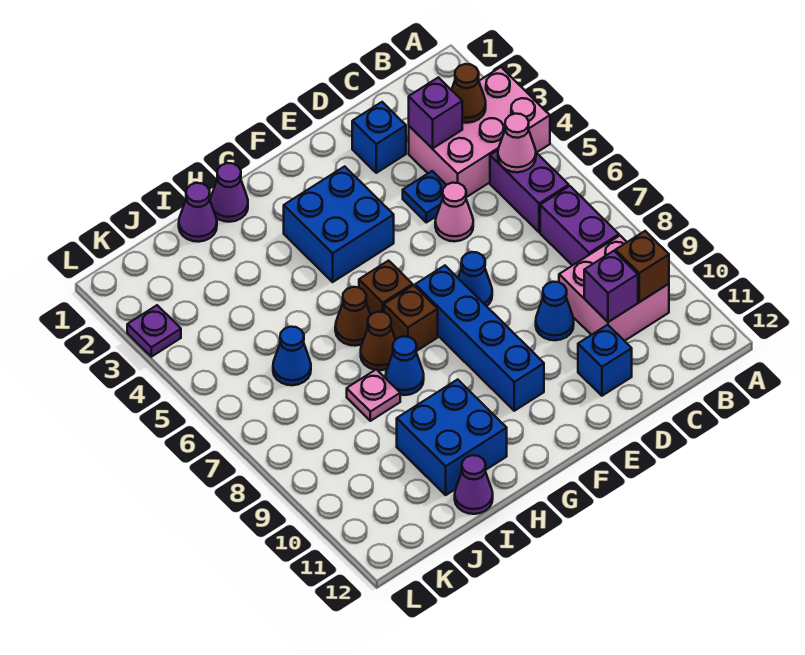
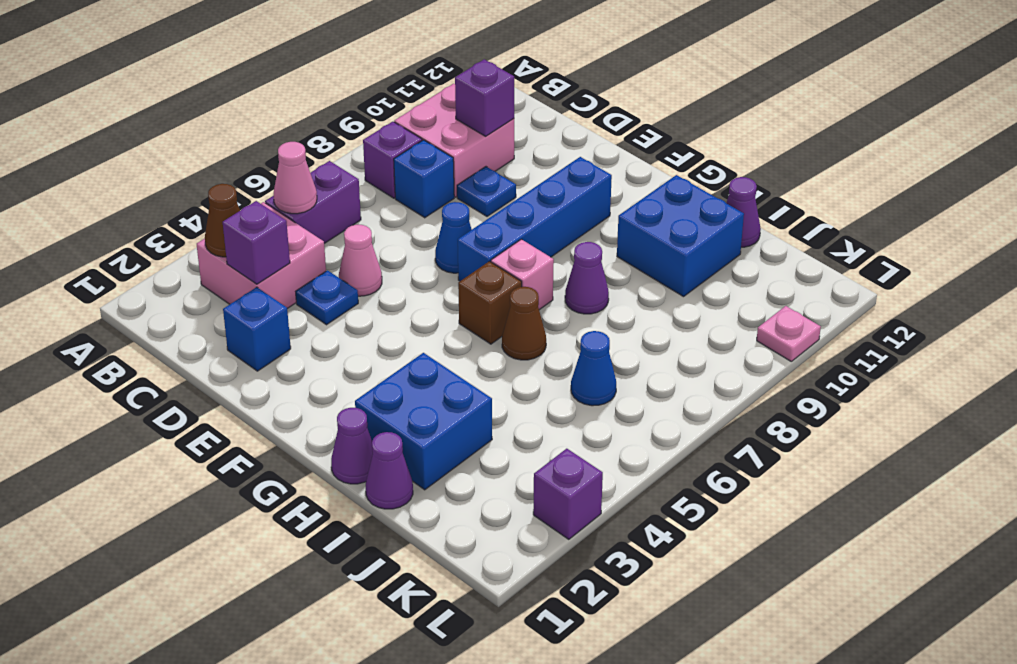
pink 2x3 brick [409,67,550,197] -> pink 2x2 brick [197,202,326,309]
purple 1x2 brick [540,186,619,266] -> purple 1x1 brick [363,122,422,198]
brown 1x1 brick [615,231,669,302] -> none
blue 1x1 cone [536,282,574,340] -> blue 1x1 plate [457,167,516,217]
blue 1x1 brick [578,325,632,396] -> blue 1x1 brick moved to [394,140,454,218]
blue 2x2 brick [284,166,394,282] -> blue 2x2 brick moved to [355,353,492,490]
brown 1x1 brick [384,285,438,351] -> pink 1x1 brick [491,239,554,310]
brown 1x1 cone [361,312,395,370] -> none
blue 1x1 cone [386,336,424,395] -> purple 1x1 cone [565,242,609,314]
pink 1x1 plate [347,369,400,421] -> pink 1x1 plate moved to [757,306,821,361]
purple 1x1 plate [127,305,181,357] -> purple 1x1 brick [533,449,603,539]

